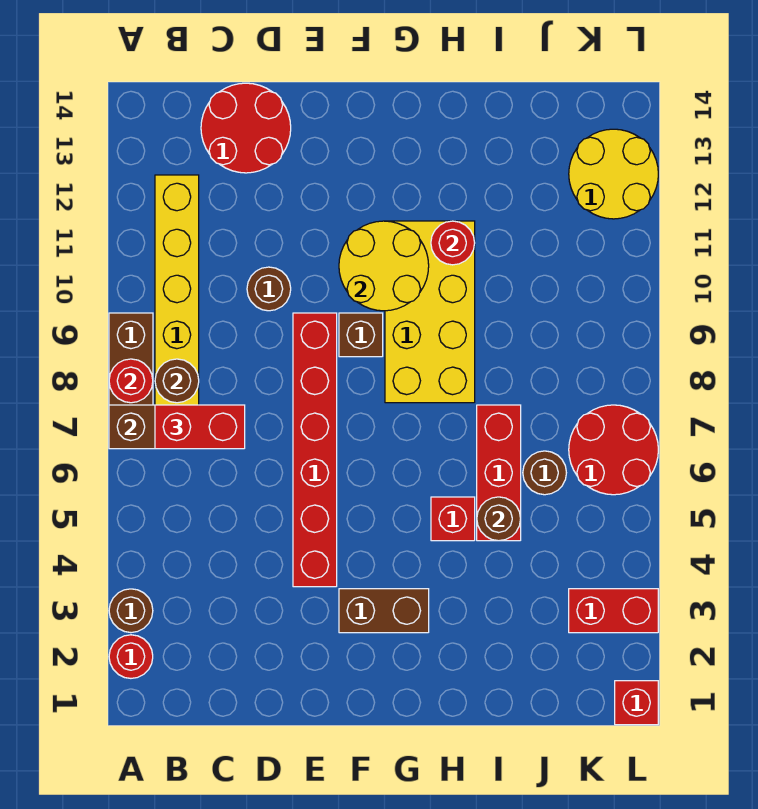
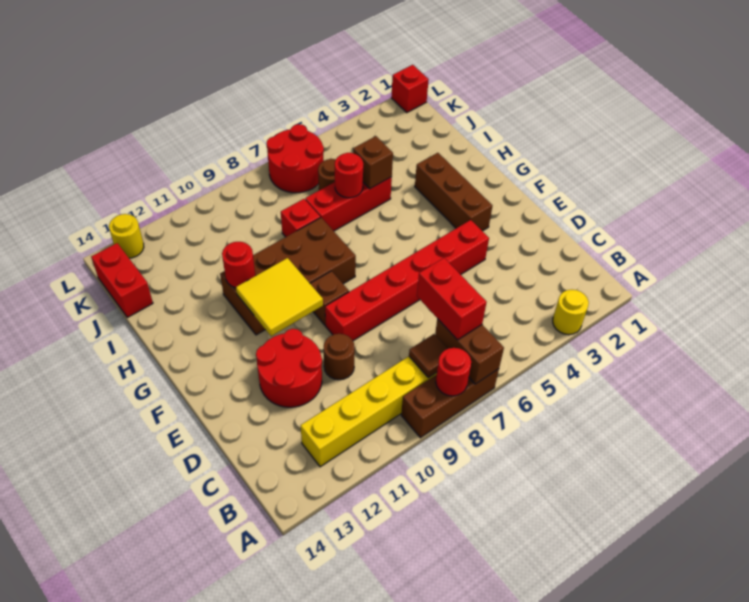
red 1x1 round brick [109,635,153,678] -> red 1x1 round brick moved to [335,153,363,198]
brown 1x1 round brick [109,589,153,633] -> yellow 1x1 round brick [553,290,589,335]
brown 1x1 round brick [155,359,199,403] -> brown 1x1 tile [409,334,448,378]
red 2x2 round brick [201,83,291,173] -> red 2x2 round brick moved to [256,329,322,407]
brown 1x2 brick [339,589,429,633] -> brown 1x3 brick [415,153,492,231]
yellow 2x2 round brick [339,221,429,311] -> yellow 2x2 tile [236,258,323,336]
yellow 2x4 brick [385,221,475,403] -> brown 2x4 brick [220,218,356,335]
red 1x1 brick [431,497,475,541] -> red 1x1 brick moved to [281,199,320,237]
brown 1x1 round brick [477,497,521,541] -> brown 1x1 brick [353,136,393,189]
red 1x2 brick [569,589,658,633] -> red 1x2 brick moved to [91,243,153,318]
yellow 2x2 round brick [569,129,658,219] -> yellow 1x1 round brick [109,214,144,258]

